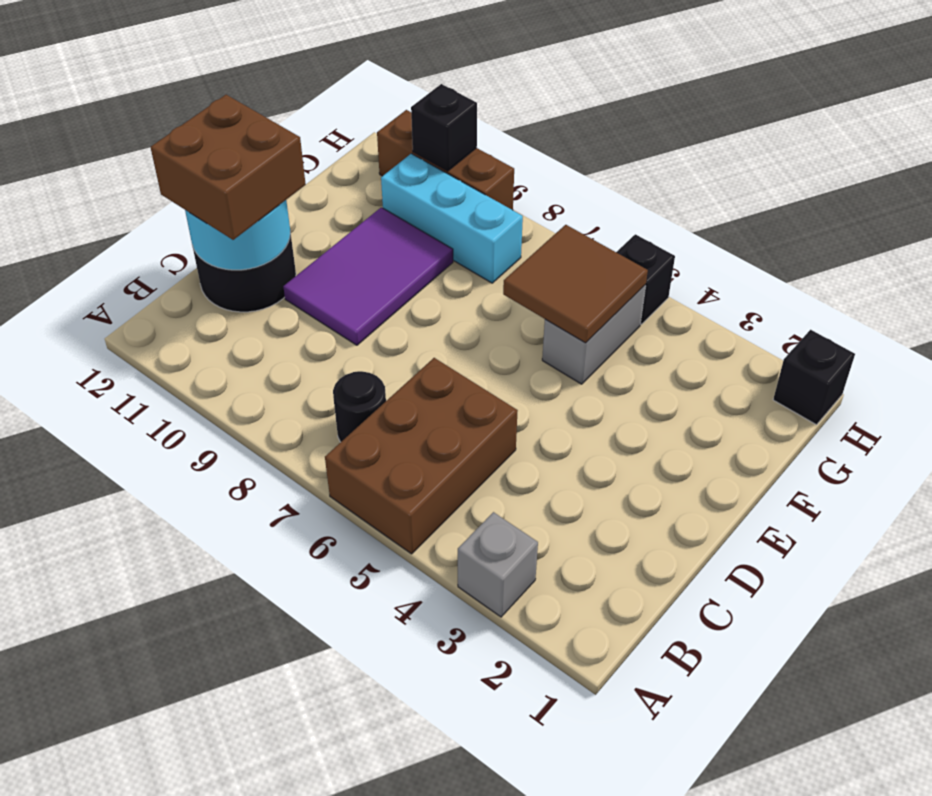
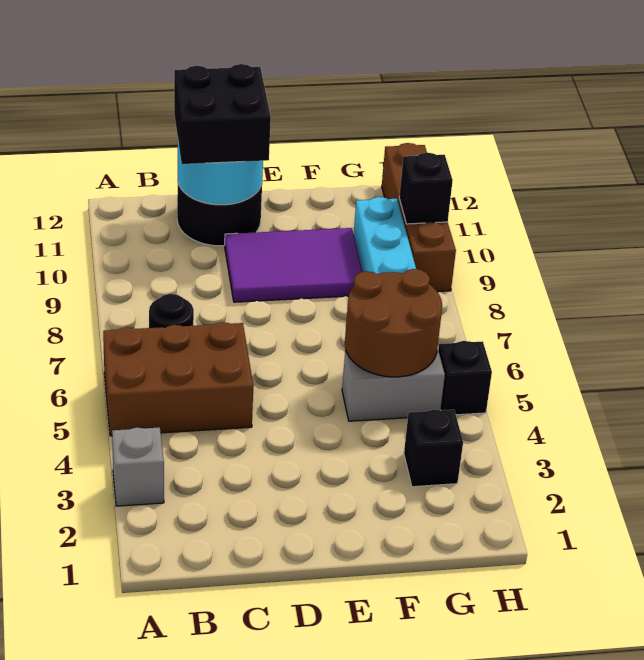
brown 2x2 brick [150,95,306,240] -> black 2x2 brick [174,64,271,164]
brown 2x2 tile [503,225,648,343] -> brown 2x2 round brick [345,269,442,377]
black 1x1 brick [773,330,855,425] -> black 1x1 brick moved to [404,409,463,487]
brown 1x3 brick [377,110,514,210] -> brown 1x4 brick [382,143,456,292]

